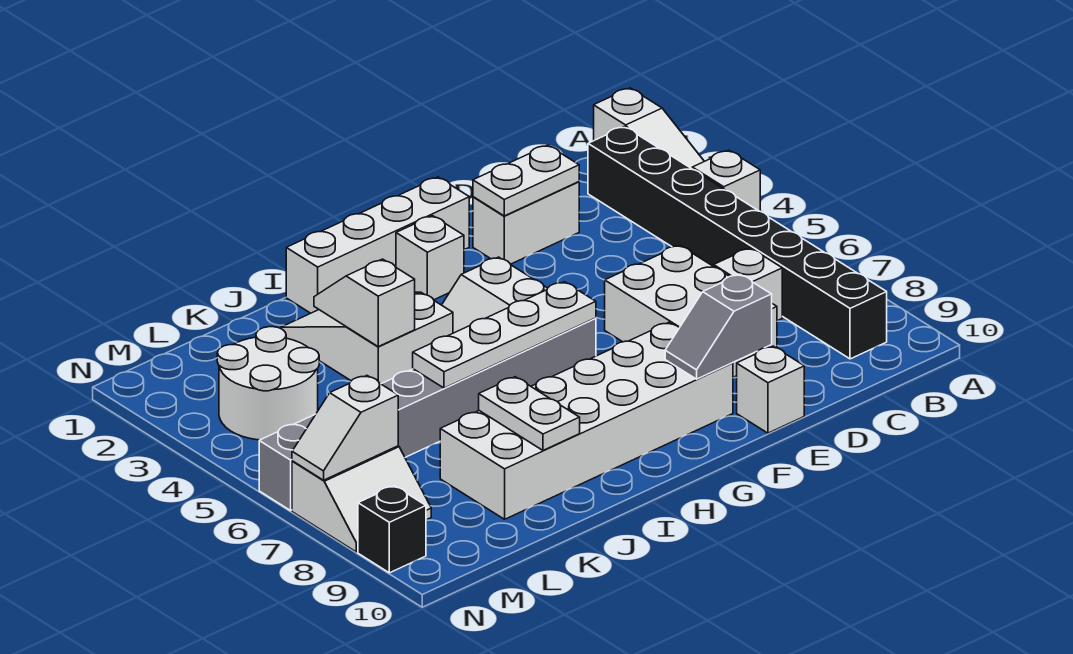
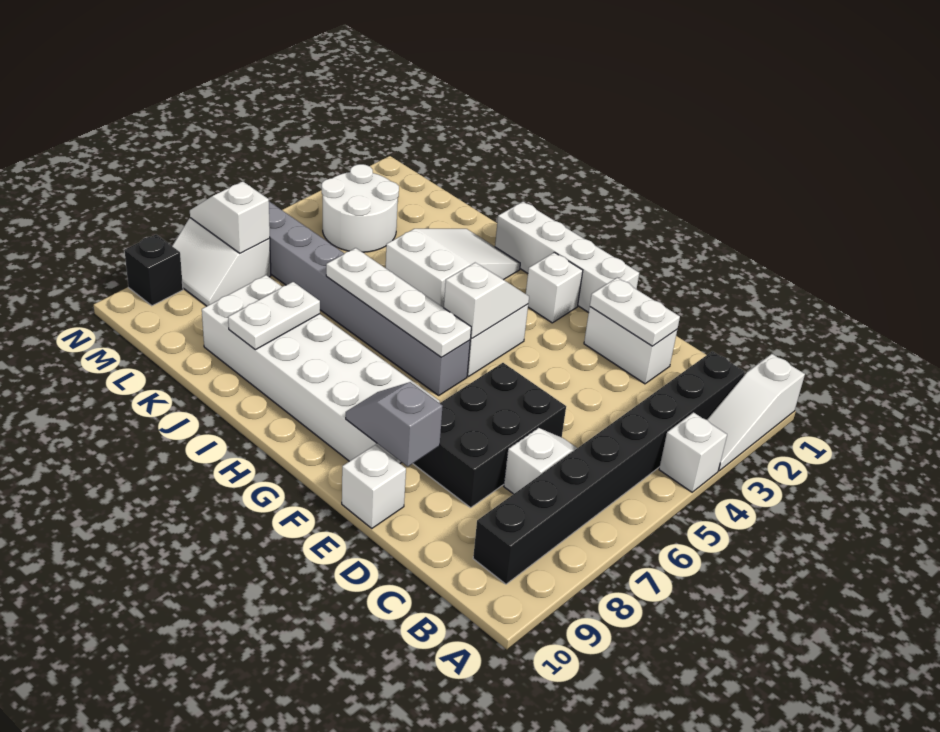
white 2x3 brick [605,245,777,377] -> black 2x3 brick [413,363,566,508]
white 1x2 slope [314,259,415,347] -> white 1x2 slope moved to [444,263,529,338]

